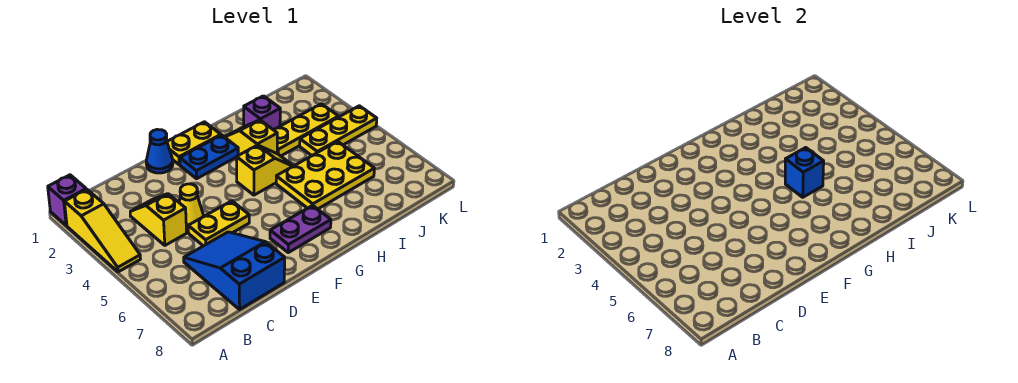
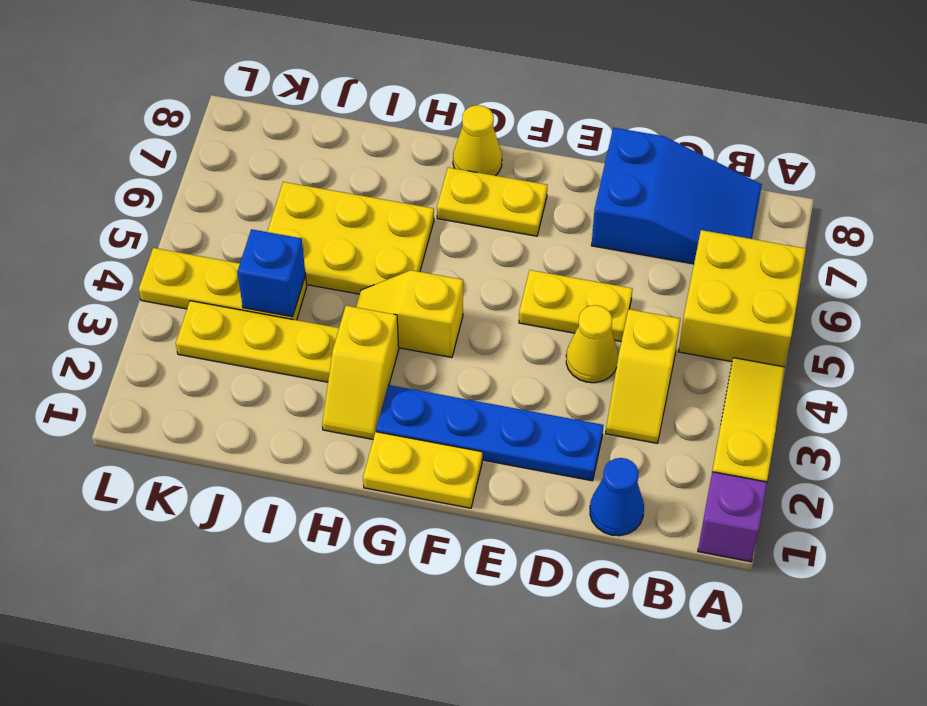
none -> yellow 2x2 brick [678,230,806,367]
blue 2x3 slope [184,232,285,309] -> blue 2x3 slope turned to [591,128,762,264]
blue 1x1 cone [146,130,173,173] -> blue 1x1 cone moved to [590,458,644,536]
blue 1x2 plate [180,135,238,179] -> blue 1x4 plate [376,385,603,481]
purple 1x2 plate [270,205,331,253] -> yellow 1x2 plate [437,167,547,236]
none -> yellow 1x1 cone [453,105,502,176]
blue 1x1 brick [785,148,824,197] -> blue 1x1 brick moved to [238,229,306,317]
purple 1x1 brick [244,96,280,130] -> none

